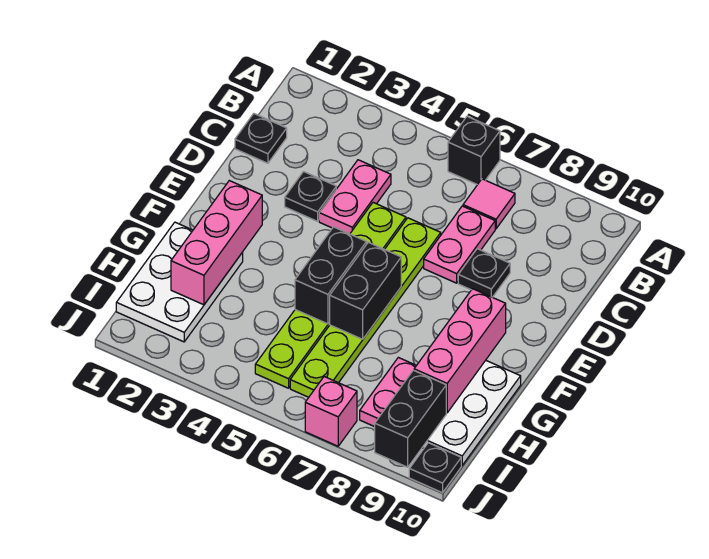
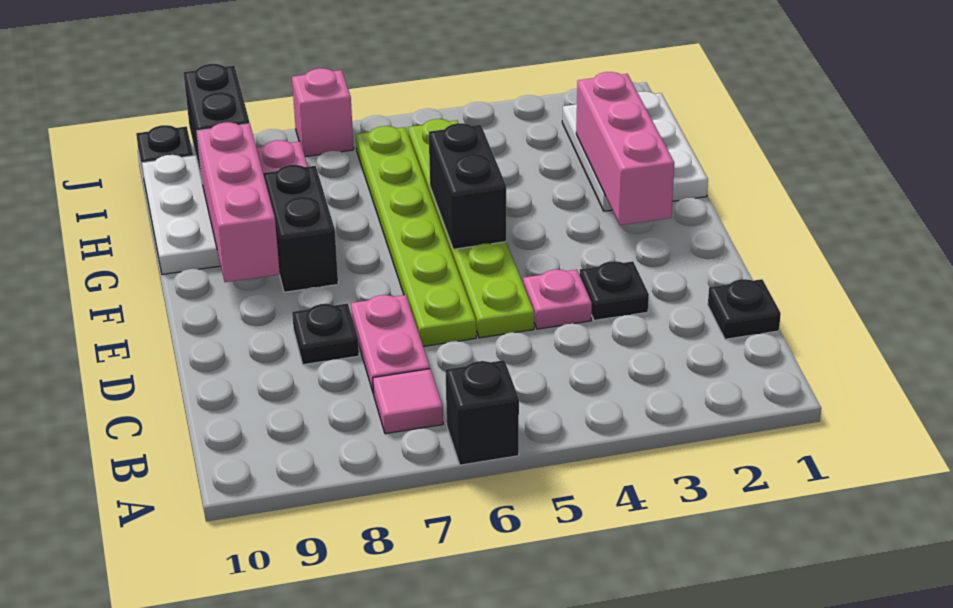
pink 1x2 plate [319,160,391,234] -> pink 1x1 plate [523,270,592,329]
black 1x2 brick [330,242,401,339] -> black 1x2 brick moved to [263,165,338,292]

